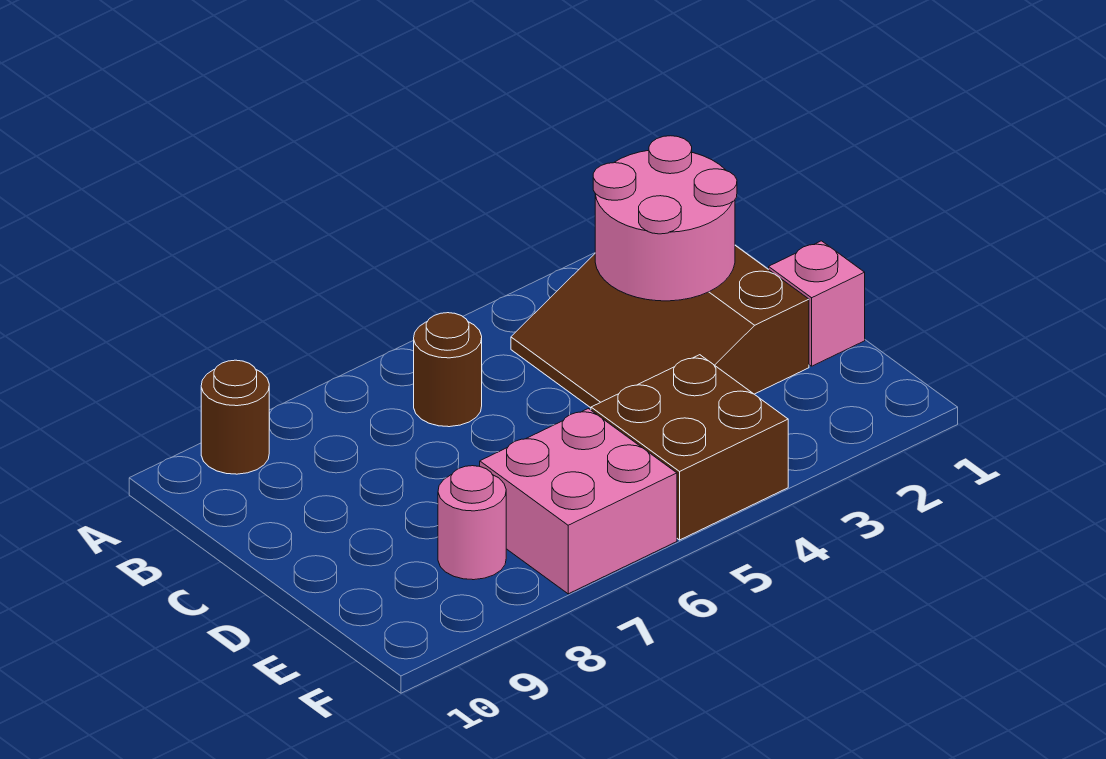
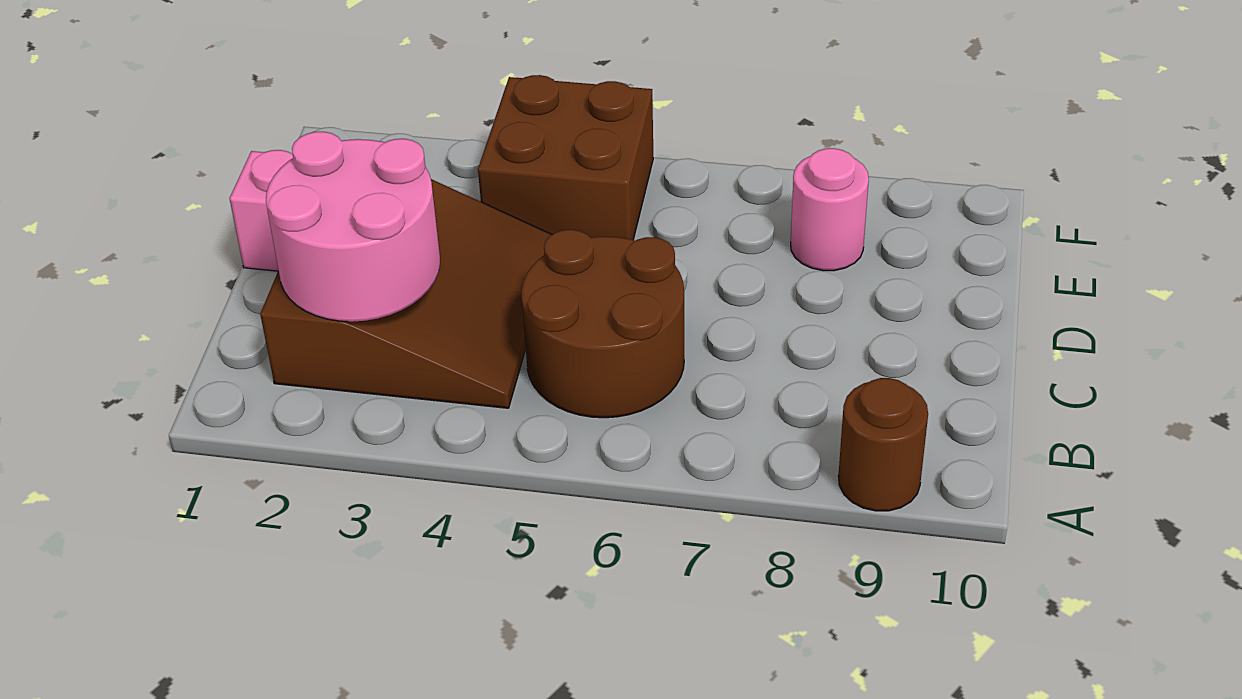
brown 1x1 round brick [414,313,482,427] -> brown 2x2 round brick [521,230,684,418]
pink 2x2 brick [480,409,677,594] -> none

